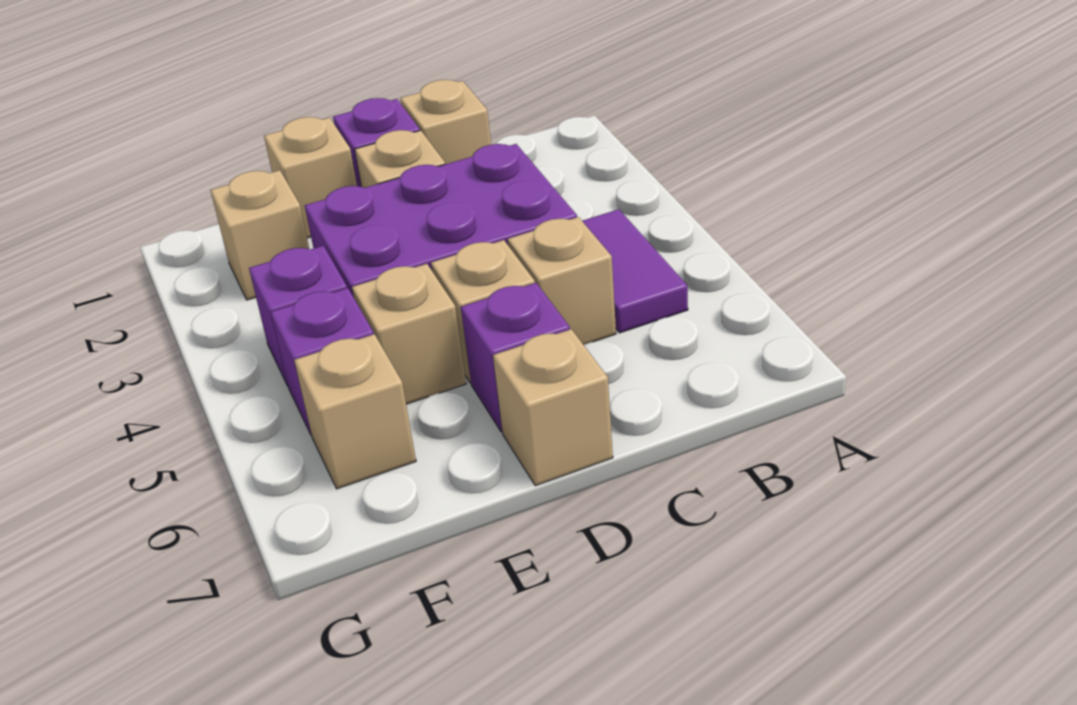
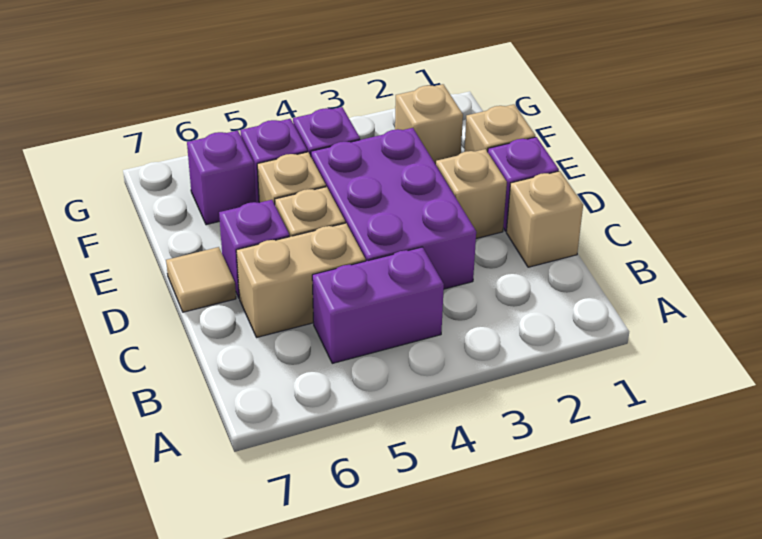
purple 1x2 tile [582,209,688,333] -> purple 1x2 brick [312,247,444,363]
tan 1x1 brick [508,217,616,345] -> tan 1x2 brick [236,223,366,337]
tan 1x1 brick [493,329,613,486] -> tan 1x1 tile [166,247,236,312]
tan 1x1 brick [294,334,416,489] -> purple 1x1 brick [187,131,256,225]

